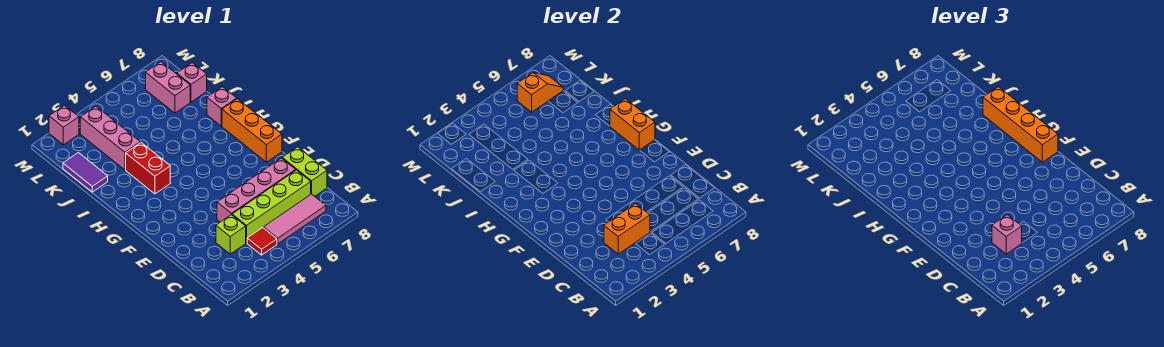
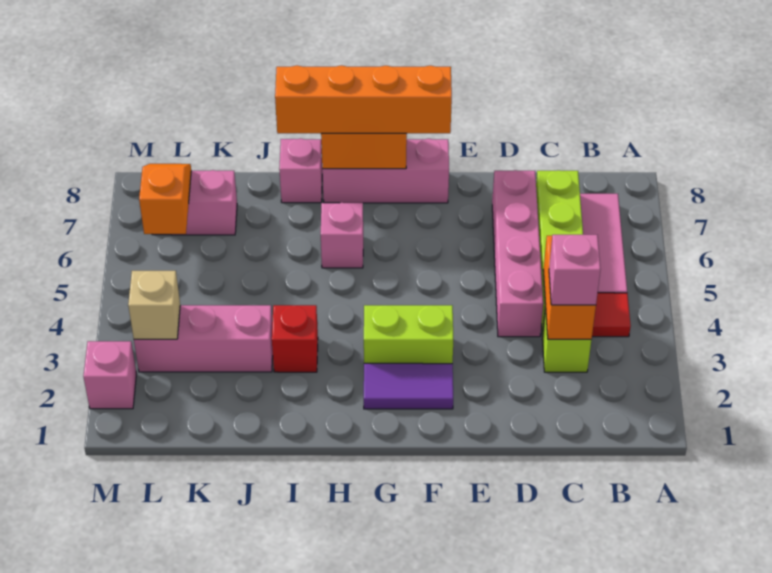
lime 1x2 brick [282,147,327,196] -> lime 1x2 brick moved to [364,305,453,364]
orange 1x3 brick [222,99,282,162] -> pink 1x3 brick [322,139,449,203]
red 1x2 brick [126,143,170,194] -> red 1x1 brick [272,305,318,372]
purple 1x2 tile [63,153,108,192] -> purple 1x2 tile moved to [364,363,453,409]
pink 1x1 brick [177,63,207,102] -> pink 1x1 brick moved to [321,203,363,268]
none -> tan 1x1 brick [128,271,180,339]

